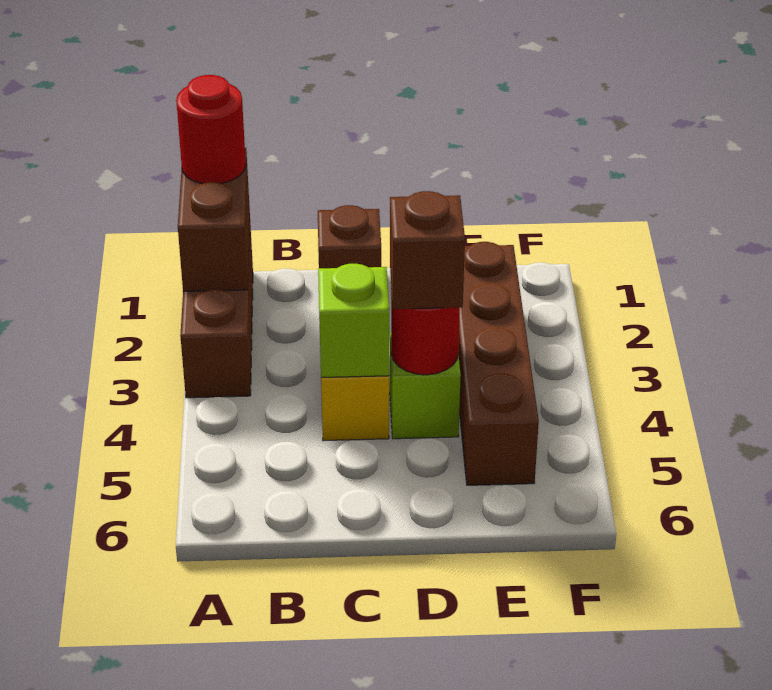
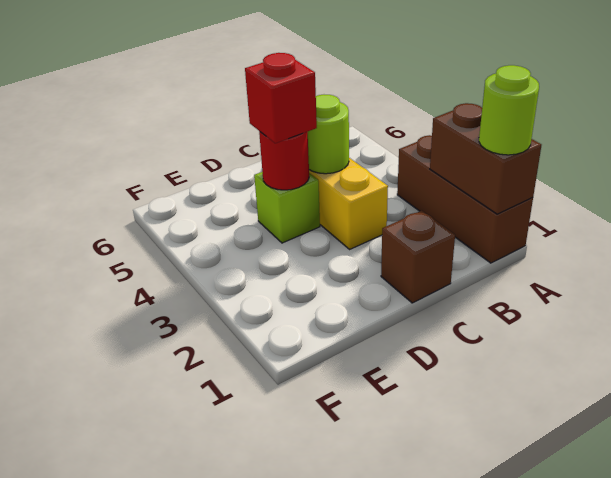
red 1x1 round brick [176,75,246,184] -> lime 1x1 round brick [479,65,539,155]
lime 1x1 brick [318,264,389,378] -> lime 1x1 round brick [308,95,349,174]
brown 1x1 brick [390,191,465,309] -> red 1x1 brick [245,53,317,143]
brown 1x4 brick [458,242,539,485] -> none

